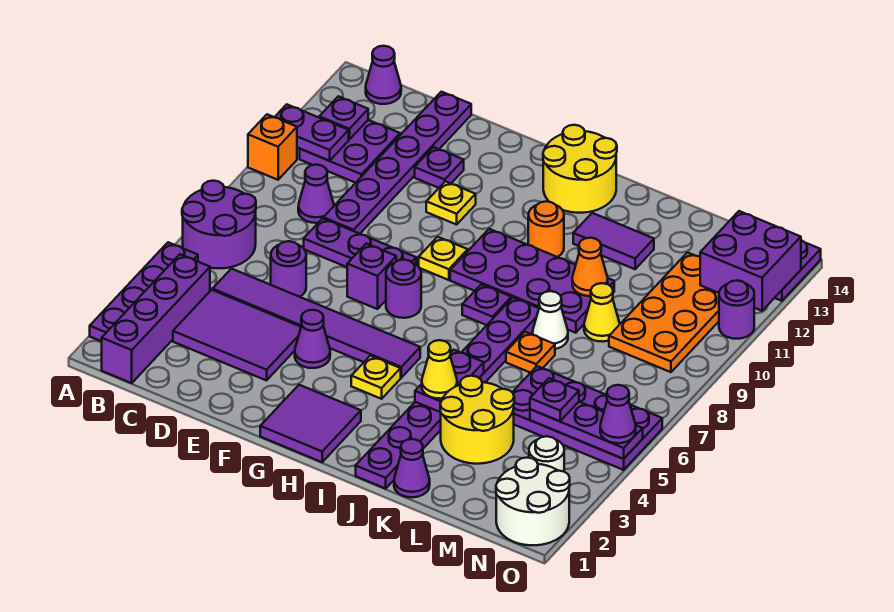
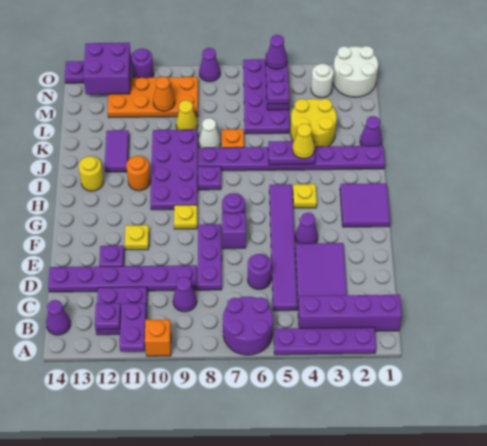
yellow 2x2 round brick [543,125,617,213] -> yellow 1x1 round brick [79,156,104,191]
orange 1x1 cone [572,238,608,296] -> orange 1x1 cone moved to [153,77,175,111]
none -> purple 1x1 cone [199,48,220,82]

